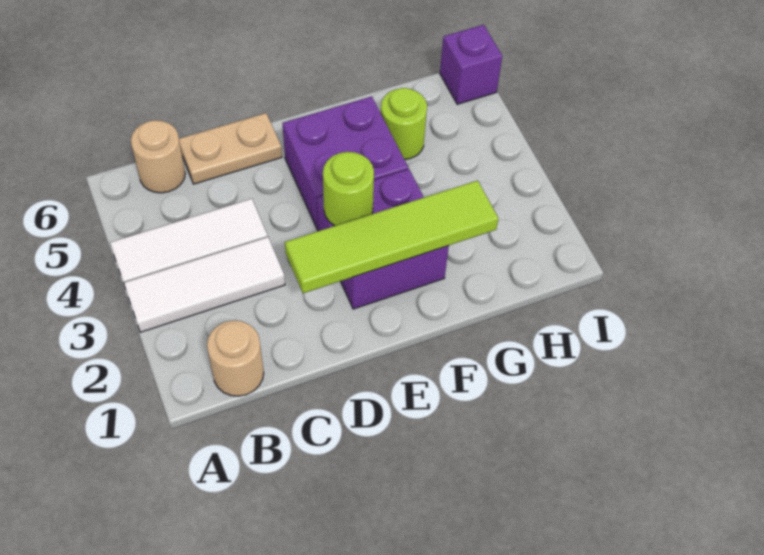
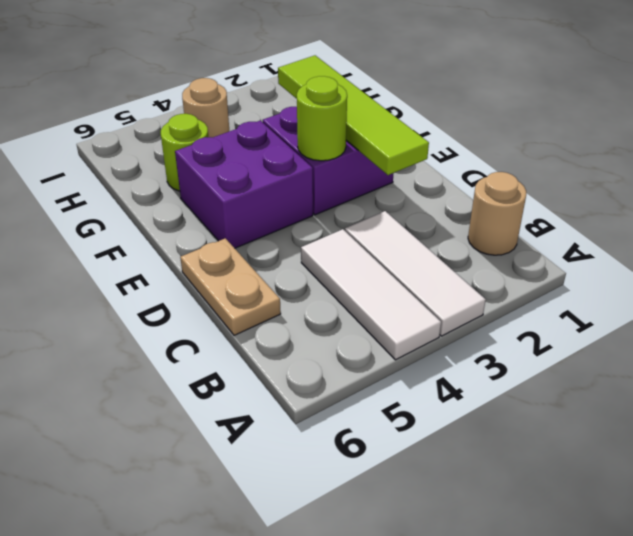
tan 1x1 round brick [131,120,185,193] -> tan 1x1 round brick moved to [182,78,229,138]
purple 1x1 brick [440,25,502,104] -> none

